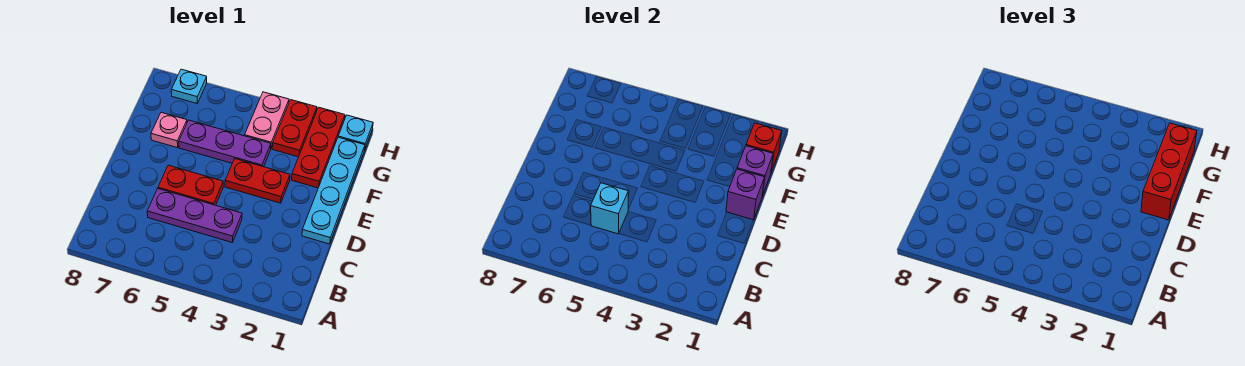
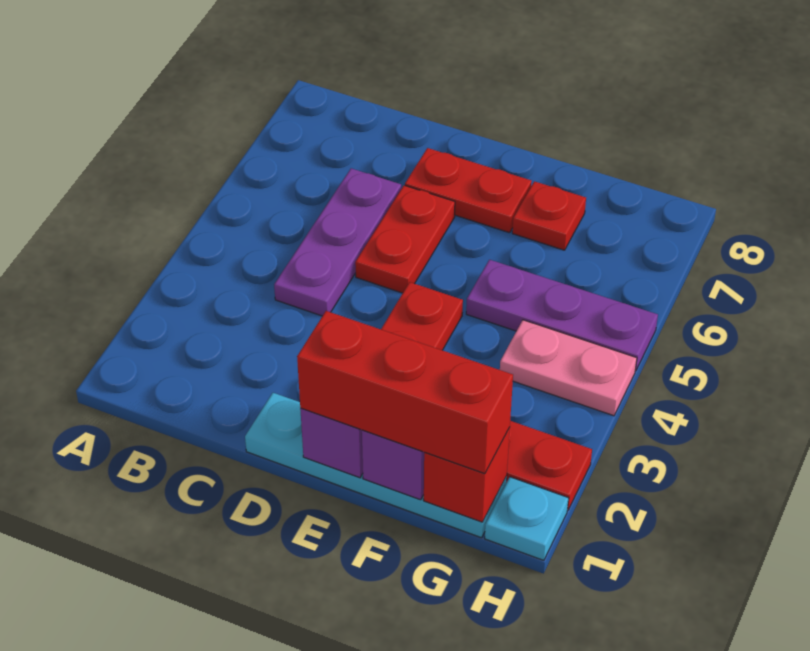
cyan 1x1 brick [591,183,628,234] -> none
purple 1x3 plate [179,120,271,167] -> purple 1x3 plate turned to [466,260,658,371]
pink 1x1 plate [151,112,187,148] -> red 1x1 plate [512,181,586,250]
red 1x2 plate [272,100,317,157] -> red 1x2 plate moved to [405,148,532,233]
cyan 1x1 plate [171,69,207,103] -> none

